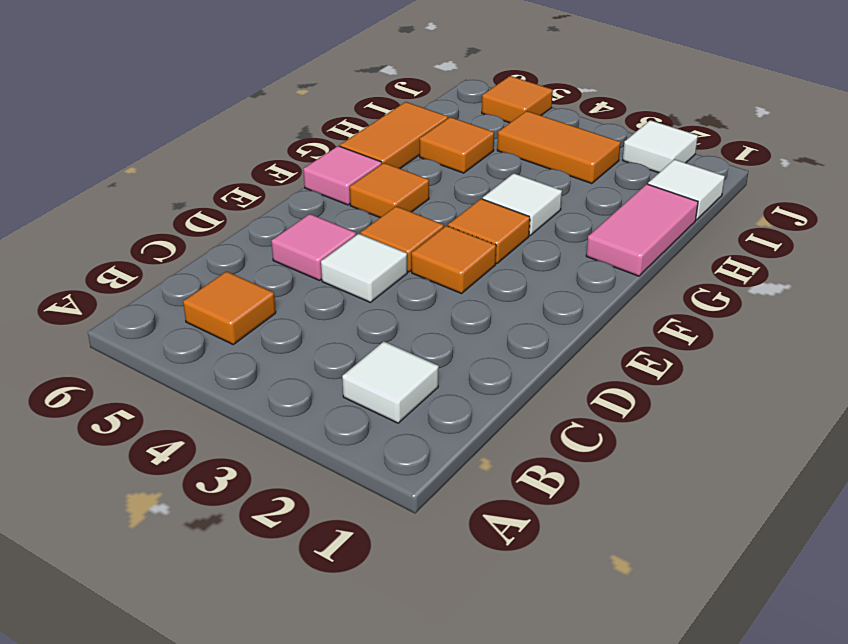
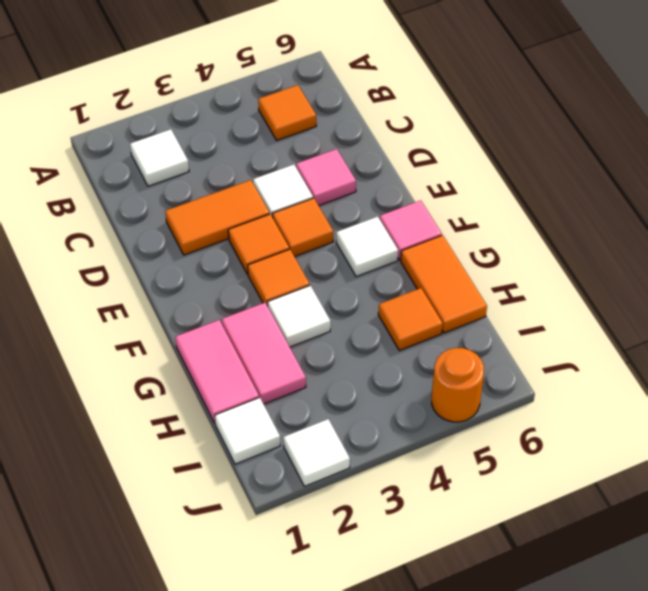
orange 1x1 tile [350,163,429,218] -> white 1x1 tile [336,217,398,277]
none -> pink 1x2 tile [222,303,306,404]
orange 1x2 tile [497,111,621,184] -> orange 1x2 tile moved to [165,180,269,255]
orange 1x1 tile [482,76,553,123] -> orange 1x1 round brick [432,348,484,422]

